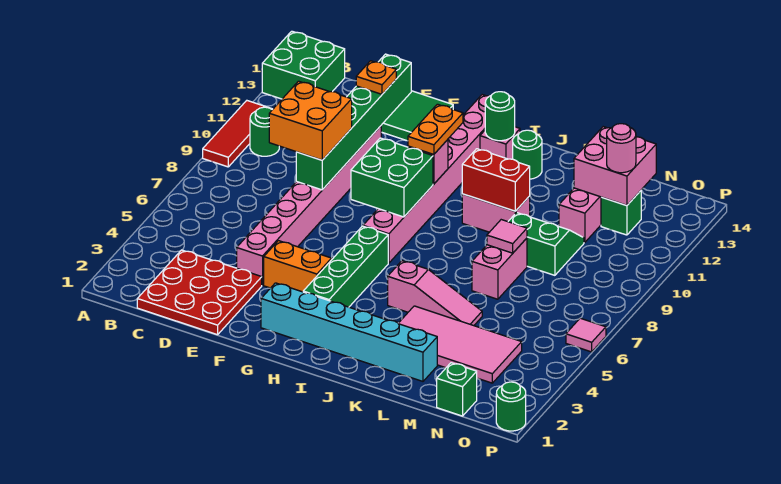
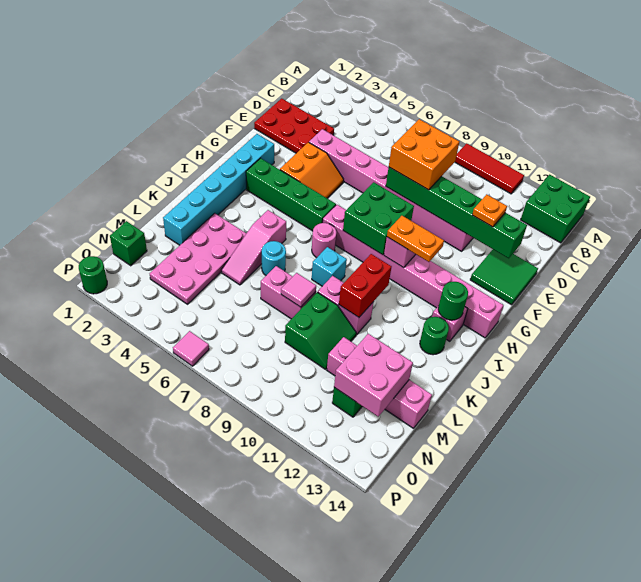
green 1x1 round brick [250,107,279,156] -> none
red 3x3 plate [137,250,262,335] -> red 2x3 plate [254,99,334,153]
none -> cyan 1x1 brick [312,247,347,286]
pink 1x2 brick [462,194,530,232] -> pink 1x2 brick turned to [318,276,373,335]
pink 2x4 tile [398,306,522,383] -> pink 2x4 plate [150,213,246,304]
none -> cyan 1x1 round brick [262,241,286,275]
pink 1x1 round brick [607,124,636,173] -> pink 1x1 round brick moved to [312,223,337,258]

